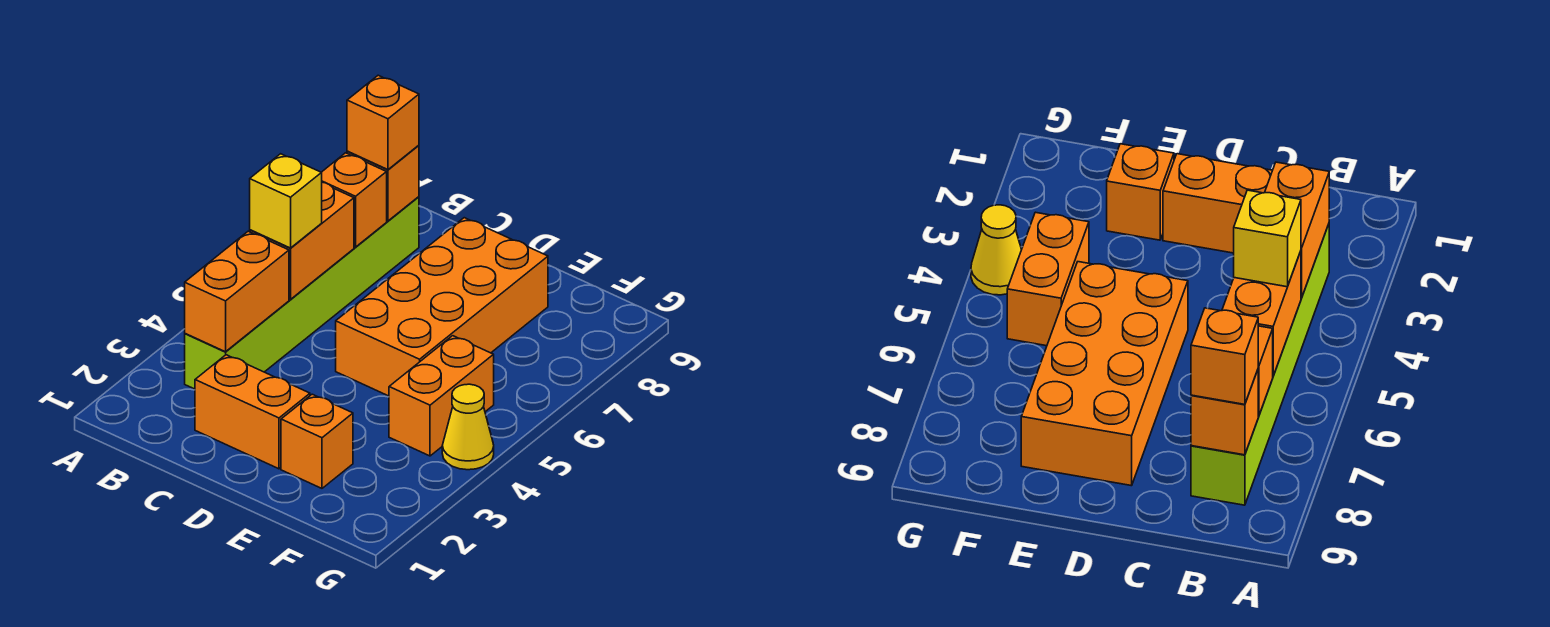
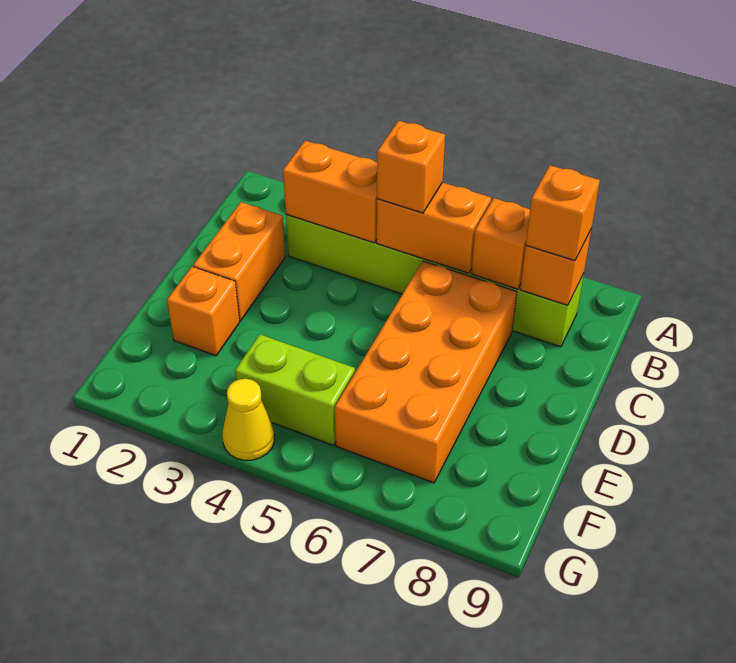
yellow 1x1 brick [250,154,322,248] -> orange 1x1 brick [377,121,445,213]
orange 2x4 brick [336,218,548,396] -> orange 2x4 brick turned to [335,261,517,483]
orange 1x2 brick [389,336,494,456] -> lime 1x2 brick [235,334,355,445]

